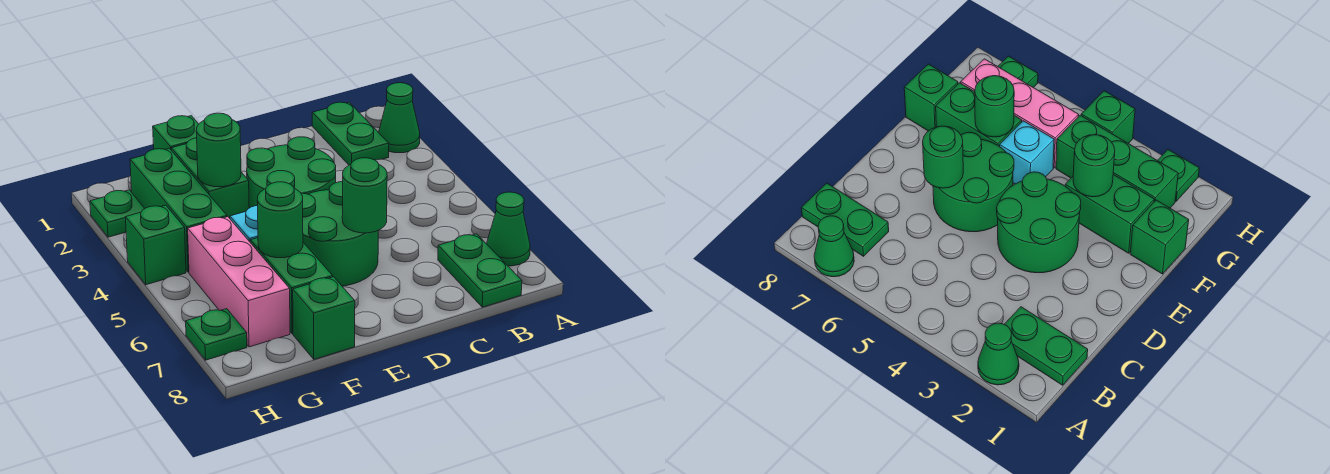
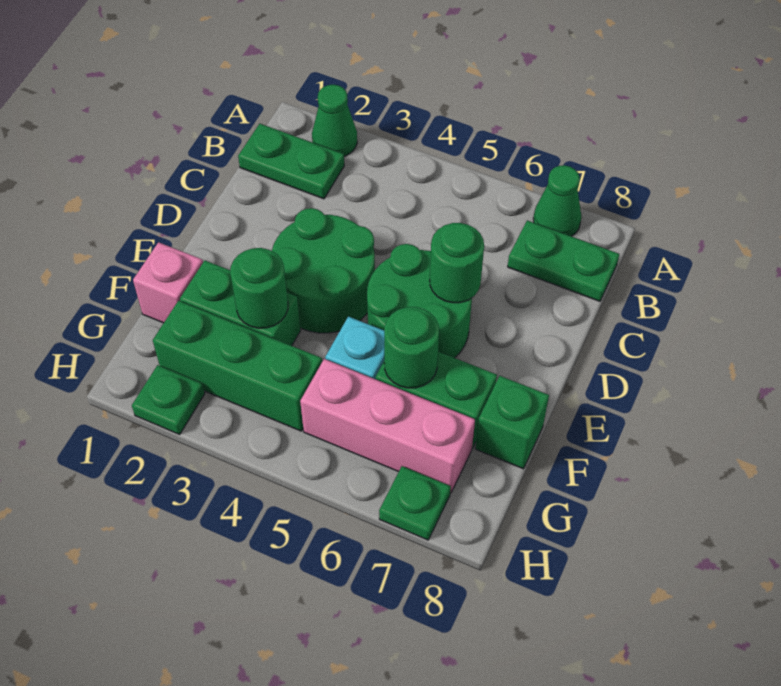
green 1x1 brick [153,116,198,151] -> pink 1x1 brick [133,242,203,323]
green 1x1 brick [125,205,186,285] -> none

